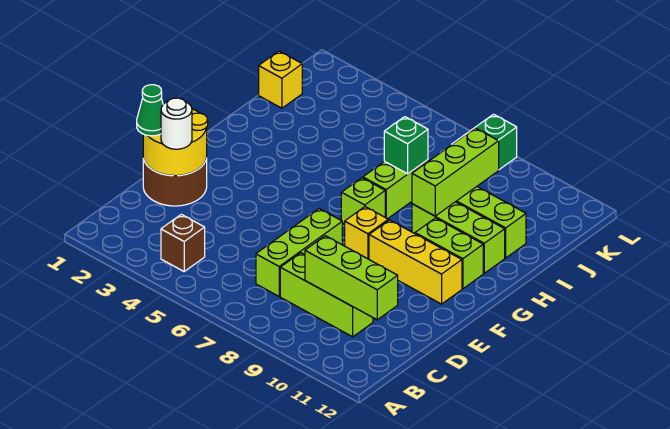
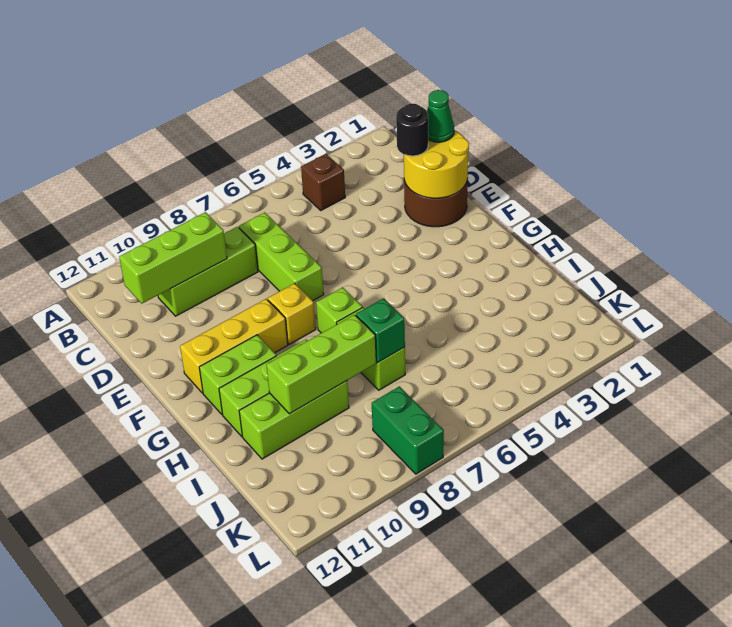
white 1x1 round brick [161,98,192,149] -> black 1x1 round brick [396,104,428,156]
lime 1x3 brick [412,128,499,216] -> lime 1x3 brick turned to [266,315,376,414]
yellow 1x1 brick [259,51,302,108] -> none

